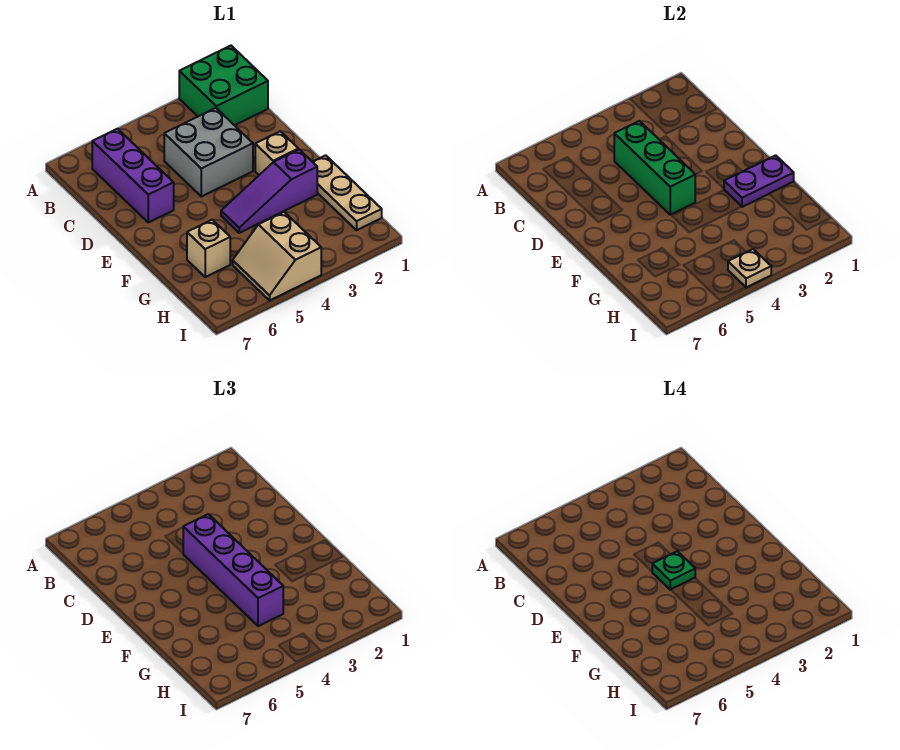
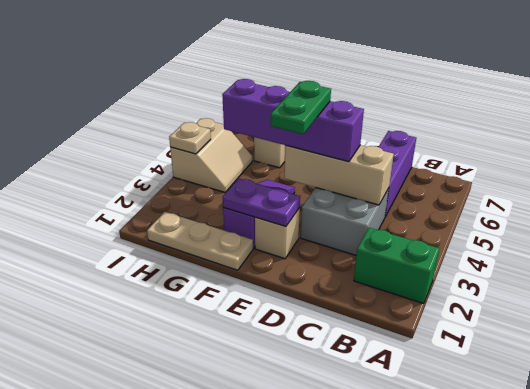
green 2x2 brick [179,46,268,125] -> green 1x2 brick [354,228,440,303]
purple 1x3 brick [92,129,174,223] -> purple 1x3 brick turned to [379,131,416,217]
green 1x3 brick [614,121,695,215] -> tan 1x3 brick [284,145,394,205]
green 1x1 plate [652,551,695,590] -> green 1x2 plate [271,81,331,134]
purple 1x2 plate [724,155,794,207] -> purple 1x2 plate turned to [223,179,300,227]
tan 2x2 slope [233,212,321,300] -> tan 2x2 slope turned to [170,118,252,193]

